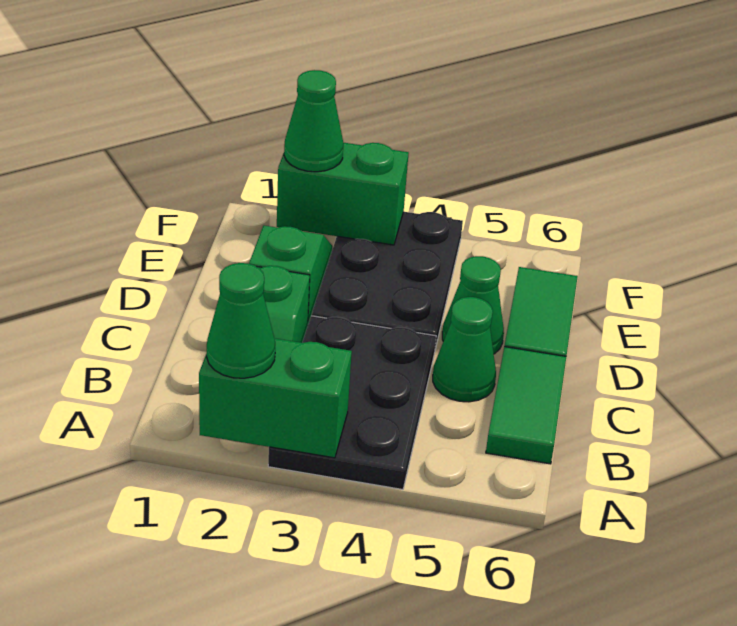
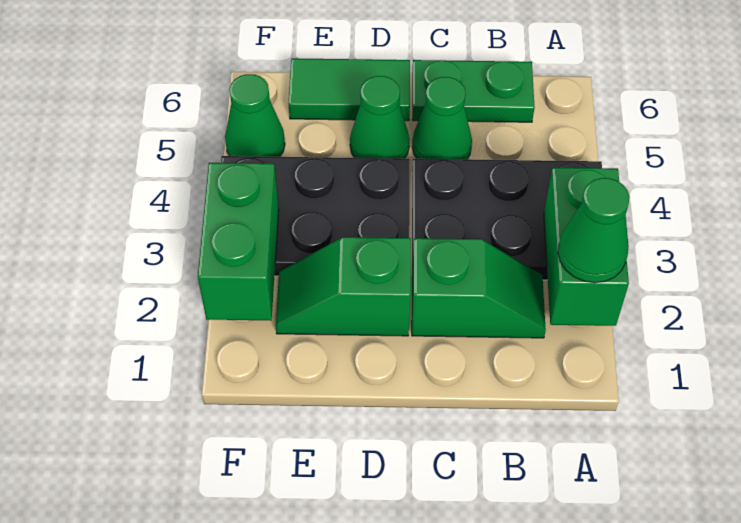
green 1x2 tile [486,347,566,464] -> green 1x2 plate [412,60,535,122]
green 1x1 cone [284,70,343,172] -> green 1x1 cone moved to [225,74,285,157]

